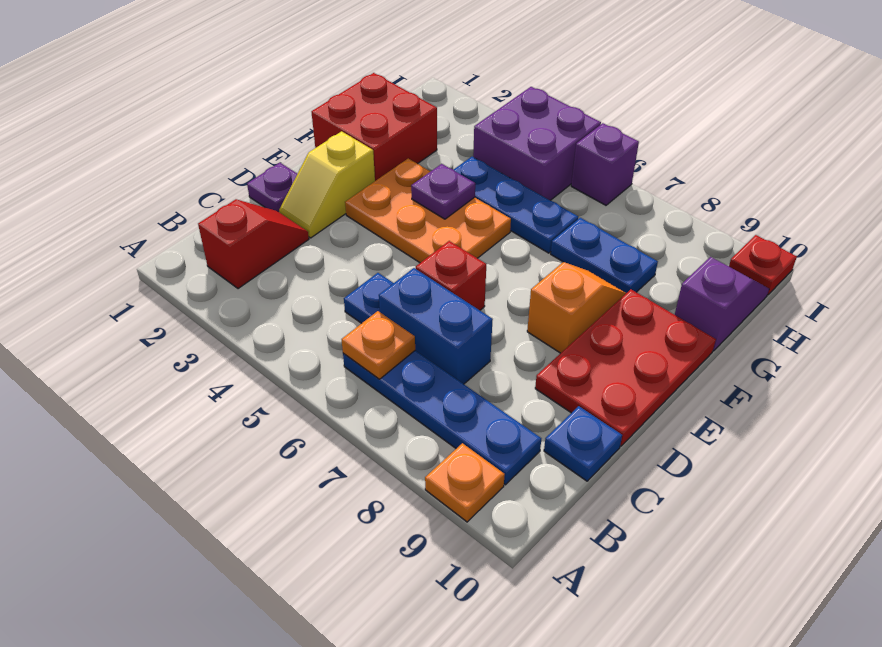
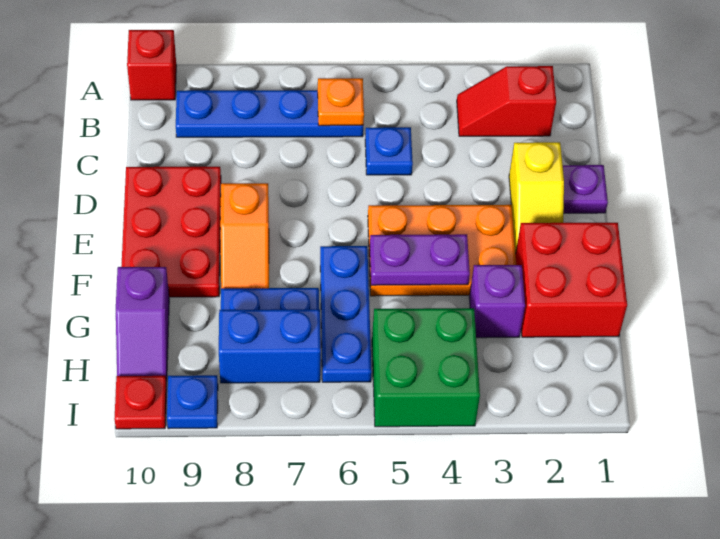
orange 1x1 plate [425,443,505,522] -> none
red 1x2 slope [198,199,309,289] -> red 1x2 slope turned to [457,66,556,136]
blue 1x2 brick [379,268,493,384] -> blue 1x2 brick moved to [219,309,321,383]
blue 1x1 plate [544,406,622,481] -> blue 1x1 plate moved to [167,375,218,429]
yellow 1x2 slope [279,131,375,238] -> yellow 1x2 slope turned to [509,142,564,253]
red 1x1 brick [416,241,486,310] -> red 1x1 brick moved to [127,30,176,100]
purple 1x1 plate [411,164,475,219] -> purple 1x2 plate [370,234,470,285]
blue 1x3 plate [454,157,578,253] -> blue 1x3 plate turned to [320,246,372,382]
purple 2x2 brick [473,87,601,200] -> green 2x2 brick [372,308,480,427]
purple 1x1 brick [571,123,639,205] -> purple 1x1 brick moved to [469,265,525,338]

